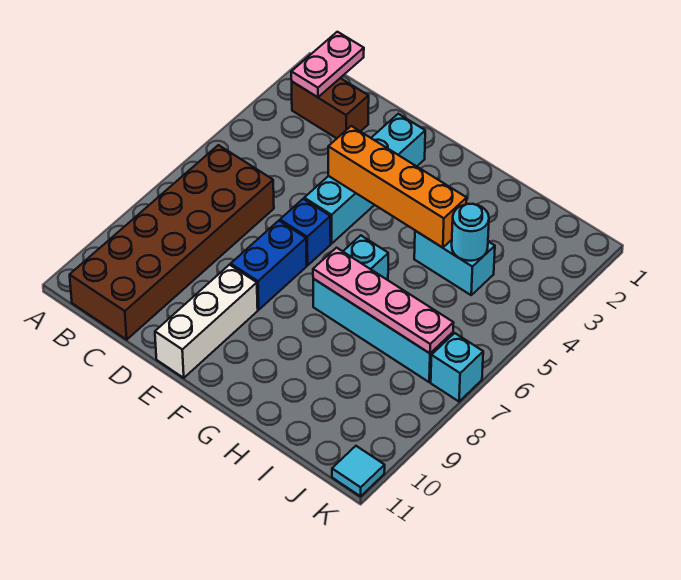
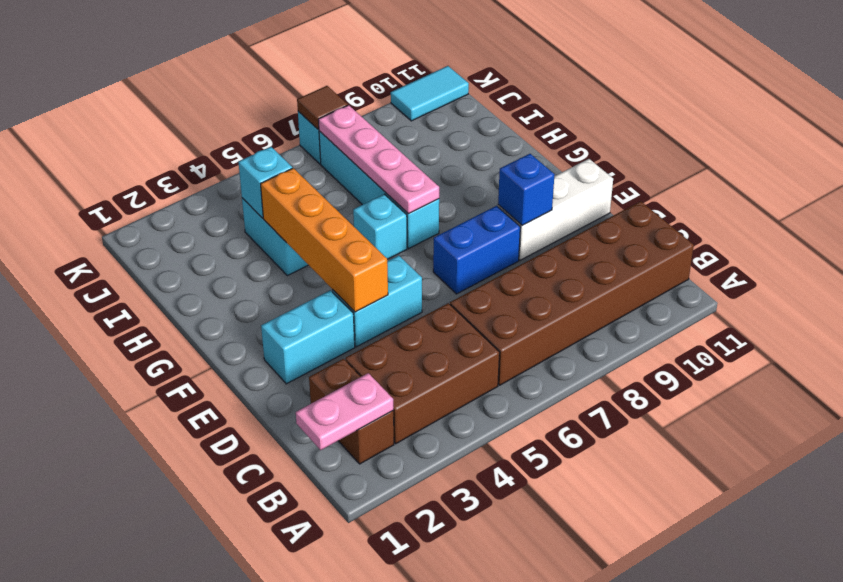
none -> brown 2x3 brick [345,303,500,444]
blue 1x1 brick [280,199,331,265] -> blue 1x1 brick moved to [498,154,555,225]
cyan 1x1 round brick [452,204,489,261] -> cyan 1x1 brick [239,147,292,218]
none -> brown 1x1 tile [297,86,348,129]
cyan 1x1 tile [332,446,385,496] -> cyan 1x2 tile [391,66,469,121]

